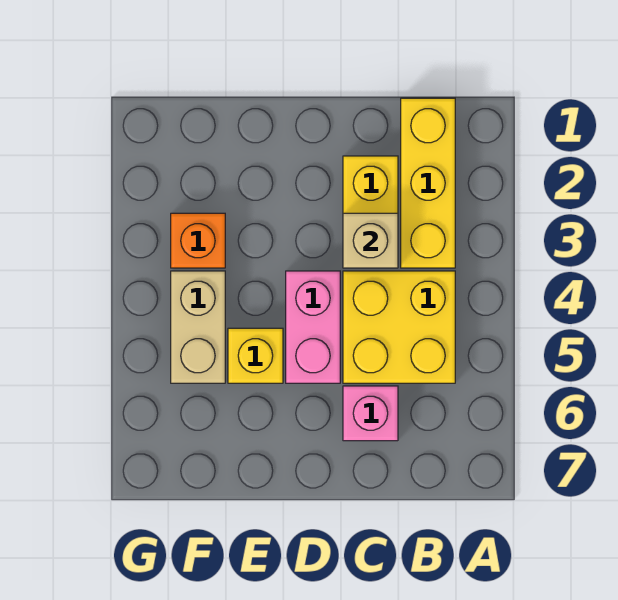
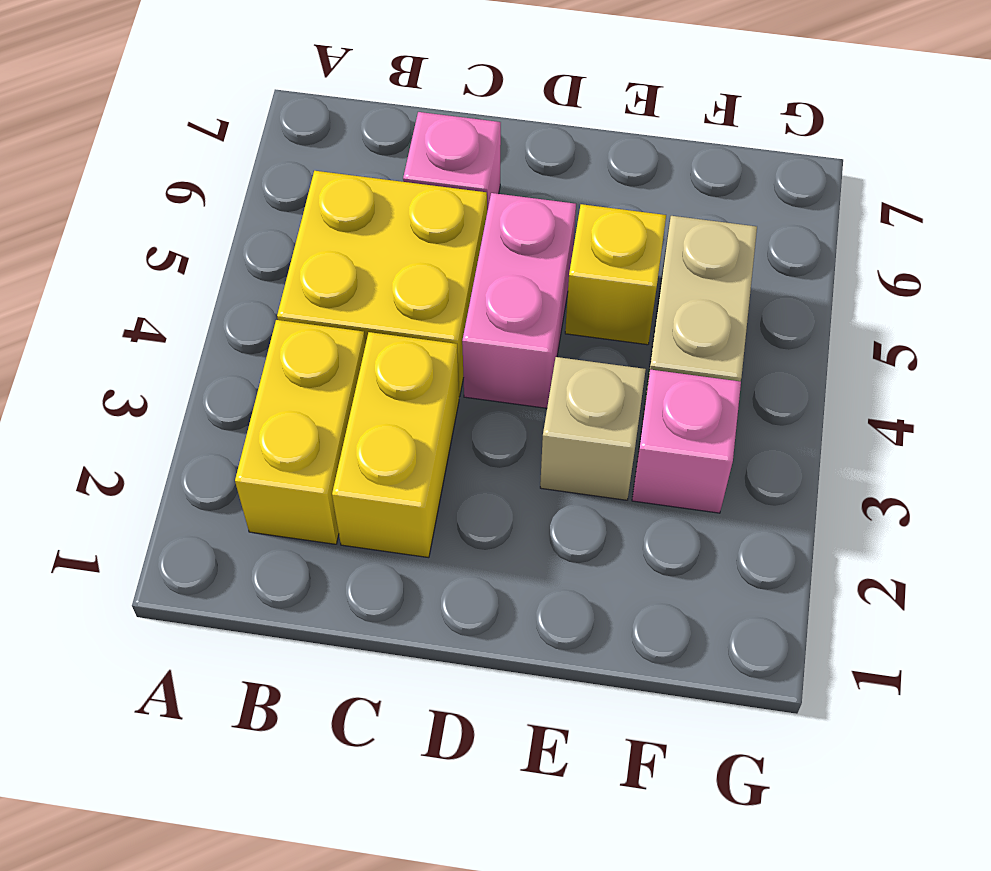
yellow 1x3 brick [401,98,455,268] -> yellow 1x2 brick [235,320,366,544]
tan 1x1 brick [343,213,398,268] -> tan 1x1 brick moved to [540,357,646,500]
orange 1x1 brick [171,213,225,268] -> pink 1x1 brick [632,370,741,513]

